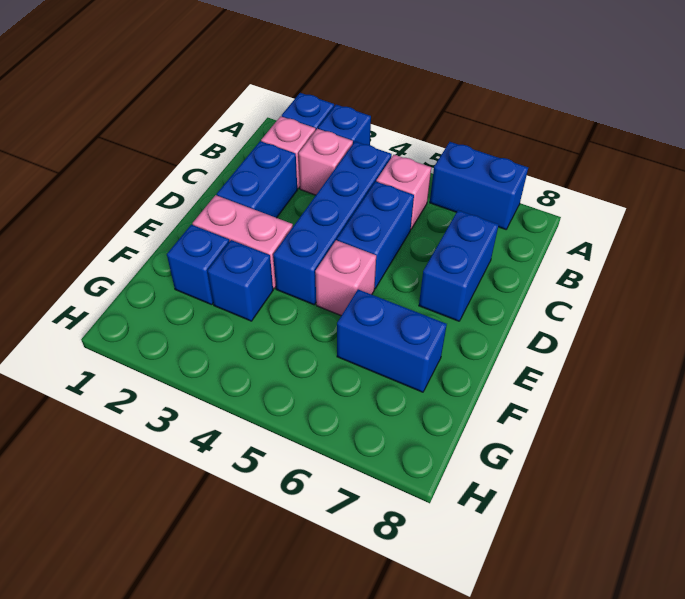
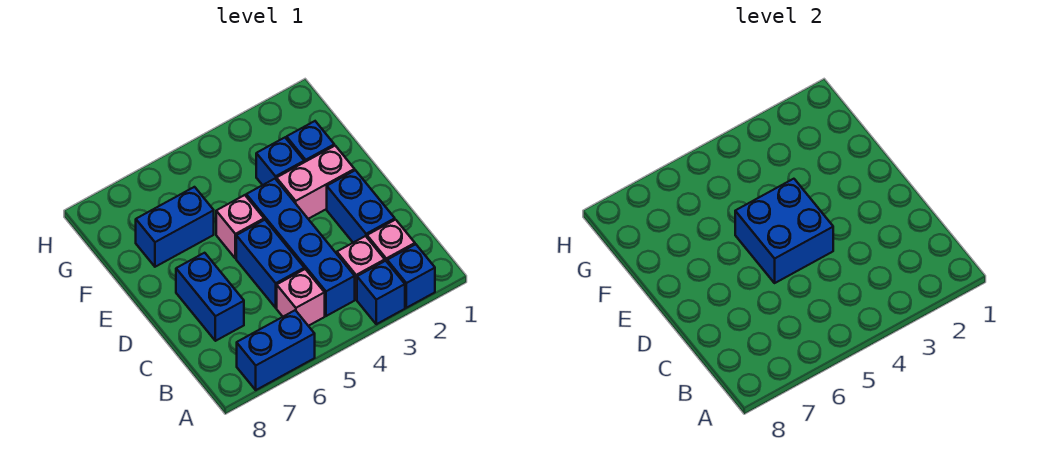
none -> blue 2x2 brick [735,179,833,283]

